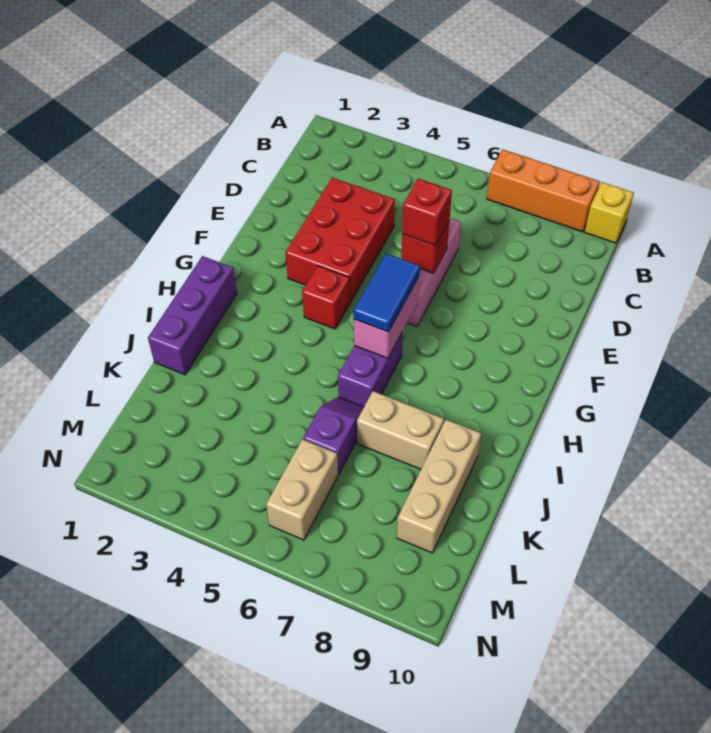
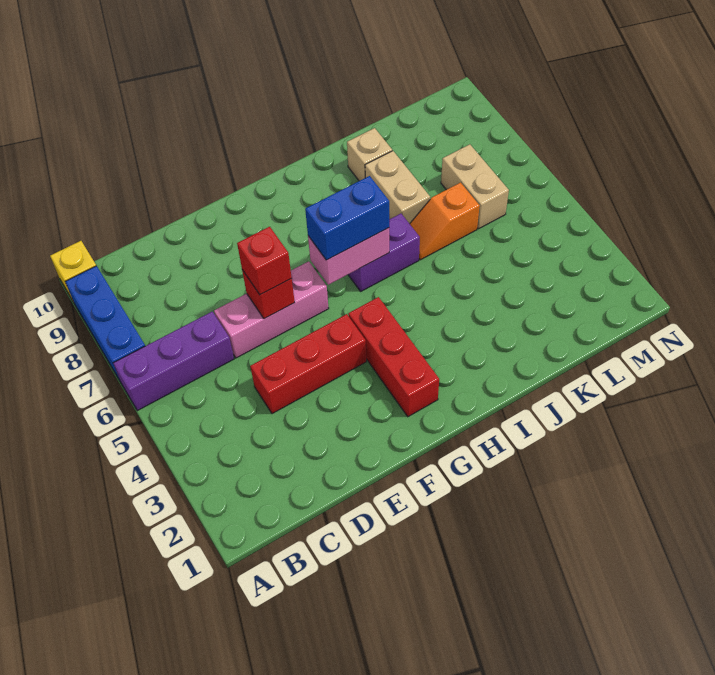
orange 1x3 brick [487,149,600,232] -> blue 1x3 brick [65,266,145,380]
red 2x3 brick [285,177,395,302] -> red 1x3 brick [250,314,366,414]
red 1x1 brick [302,266,350,329] -> red 1x3 brick [348,297,439,417]
blue 1x2 tile [354,254,420,332] -> blue 1x2 brick [305,176,389,260]
purple 1x3 brick [148,256,237,375] -> purple 1x3 brick moved to [113,312,234,411]
purple 1x2 slope [303,397,364,474] -> orange 1x2 slope [410,183,480,260]
tan 1x3 brick [397,420,481,553] -> tan 1x1 brick [347,128,392,181]
tan 1x2 brick [266,439,338,540] -> tan 1x2 brick turned to [441,144,509,229]

